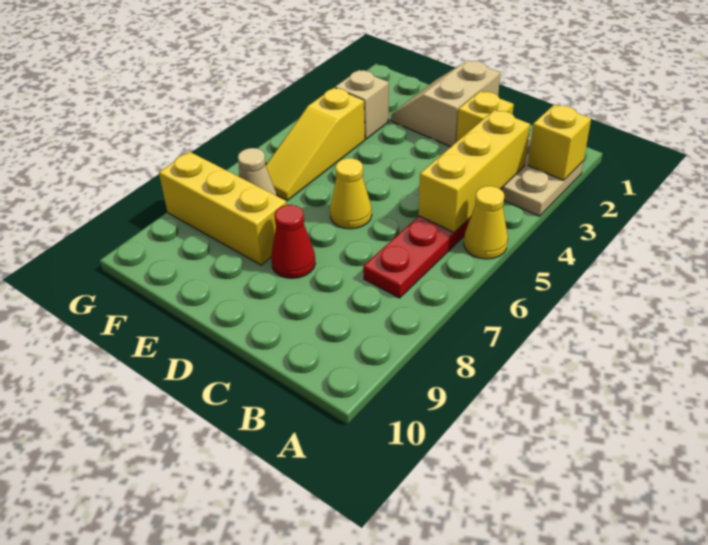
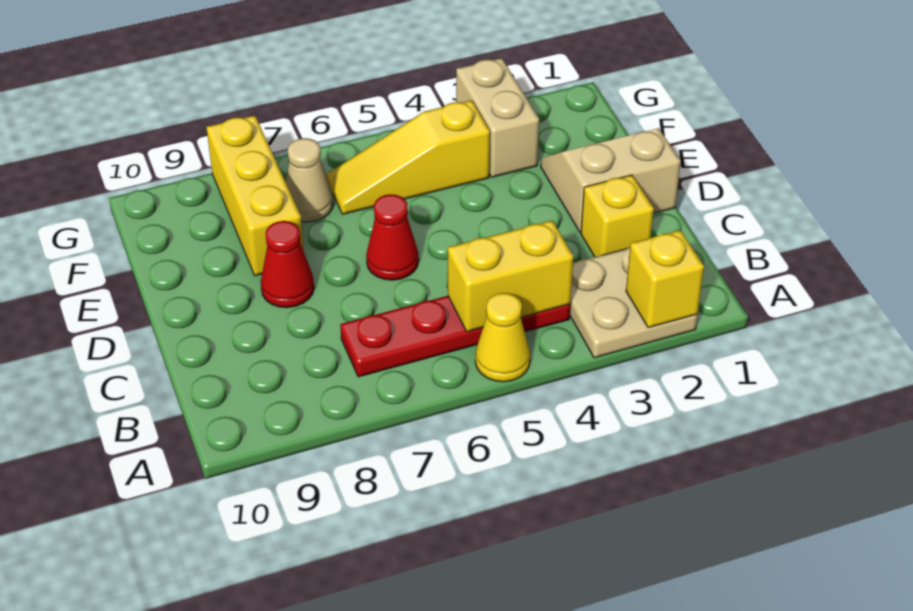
yellow 1x3 brick [419,110,530,233] -> yellow 1x2 brick [448,220,573,332]
yellow 1x1 cone [330,158,372,229] -> red 1x1 cone [366,194,419,280]
tan 1x1 brick [335,70,389,139] -> tan 1x2 brick [456,58,539,177]

